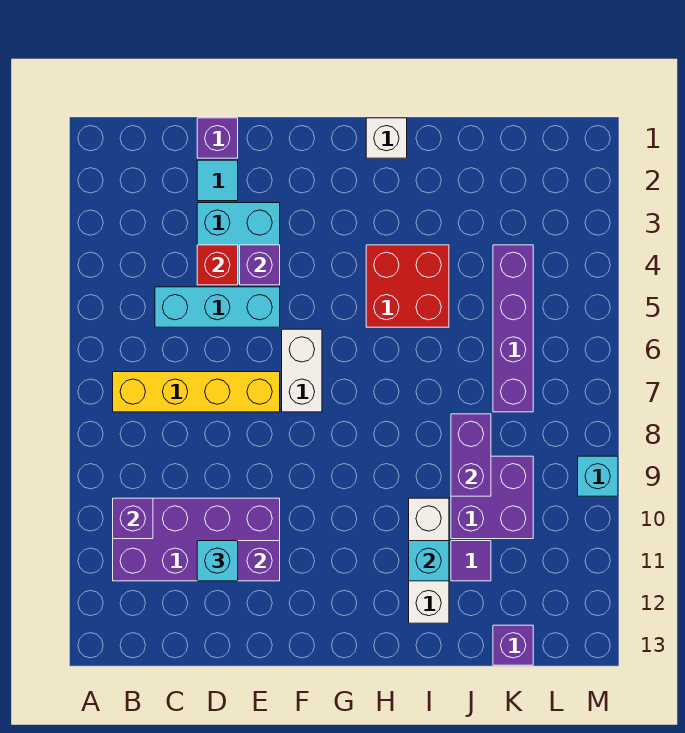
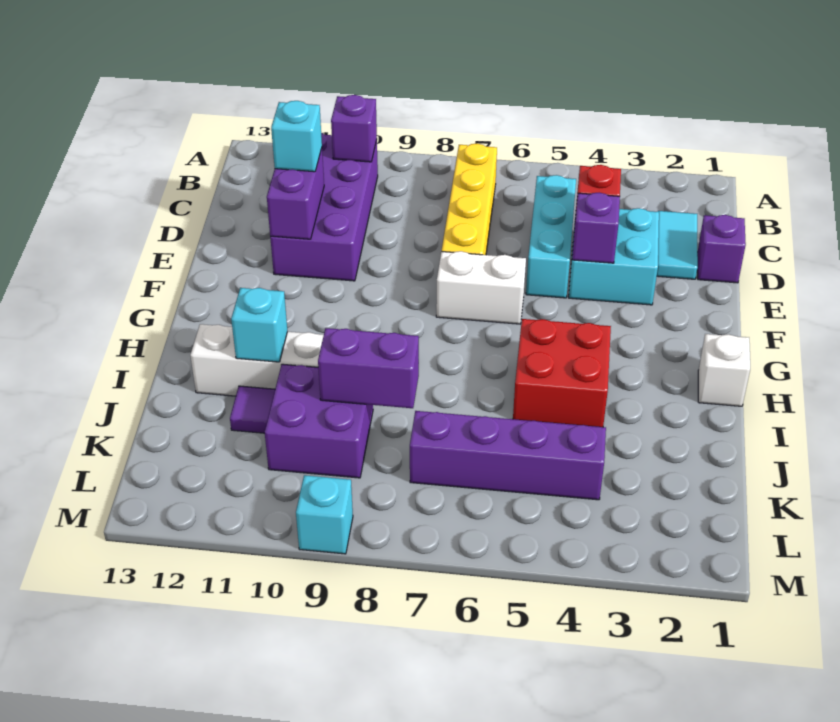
cyan 1x1 tile [197,160,238,201] -> cyan 1x2 tile [657,211,698,279]
purple 1x1 brick [493,625,533,665] -> none

